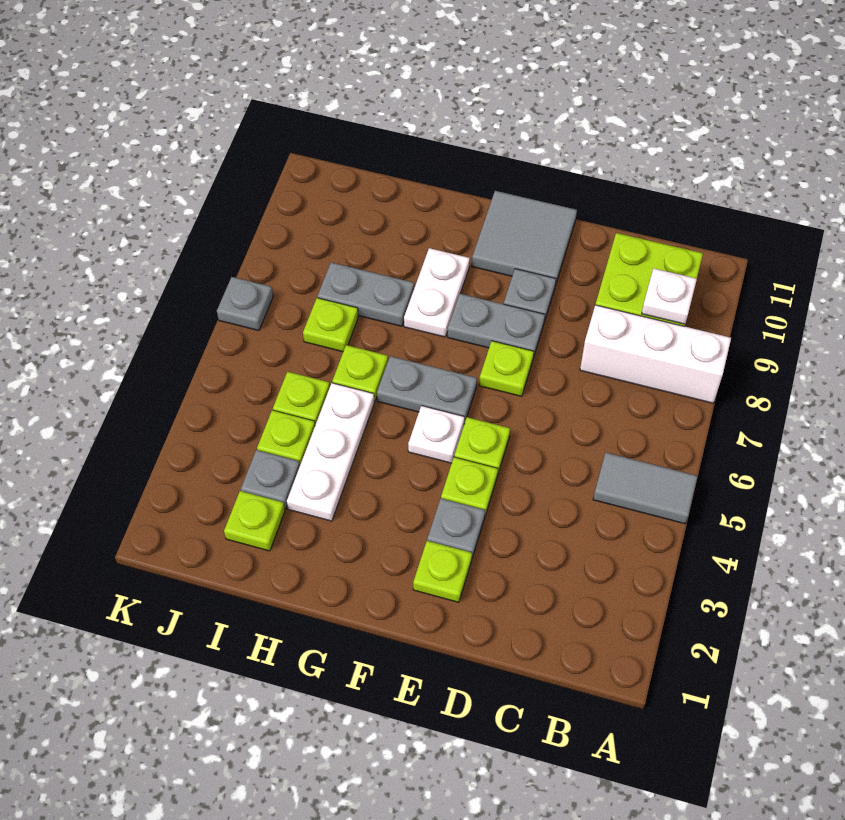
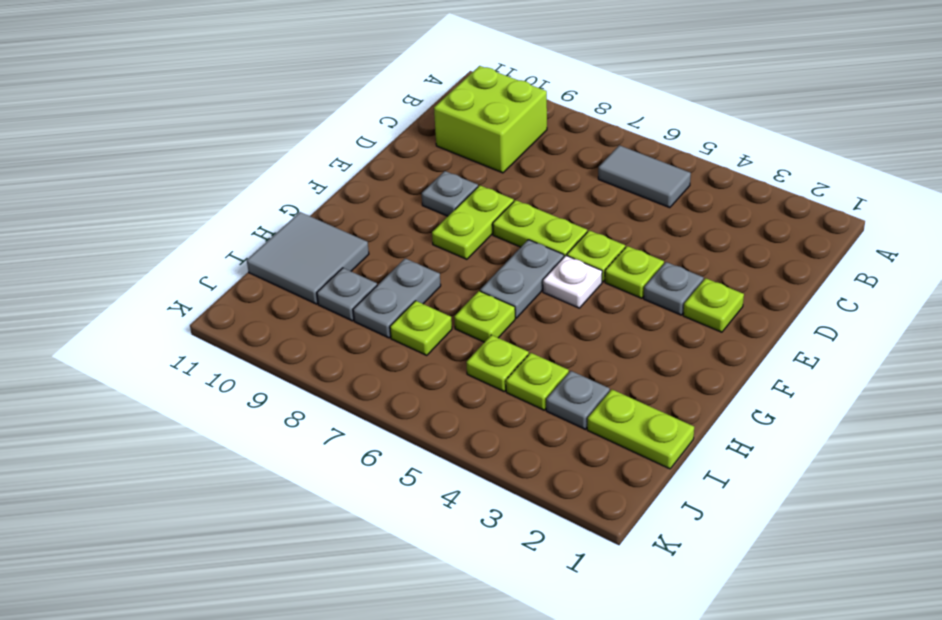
grey 1x2 tile [593,453,698,524] -> grey 1x2 tile turned to [598,145,691,208]
white 1x3 brick [580,305,731,403] -> none
white 1x1 plate [642,268,697,324] -> none
lime 1x1 plate [479,341,534,396] -> lime 1x2 plate [493,200,587,257]
grey 1x2 plate [448,294,545,358] -> lime 1x2 plate [432,186,514,259]
grey 2x2 tile [472,191,577,285] -> grey 2x2 tile moved to [247,212,369,304]
white 1x2 plate [404,248,470,337] -> none
white 1x3 plate [287,383,375,521] -> none
lime 1x1 plate [224,491,285,551] -> lime 1x2 plate [587,390,694,469]
grey 1x1 plate [217,277,273,331] -> grey 1x1 plate moved to [317,268,377,321]

